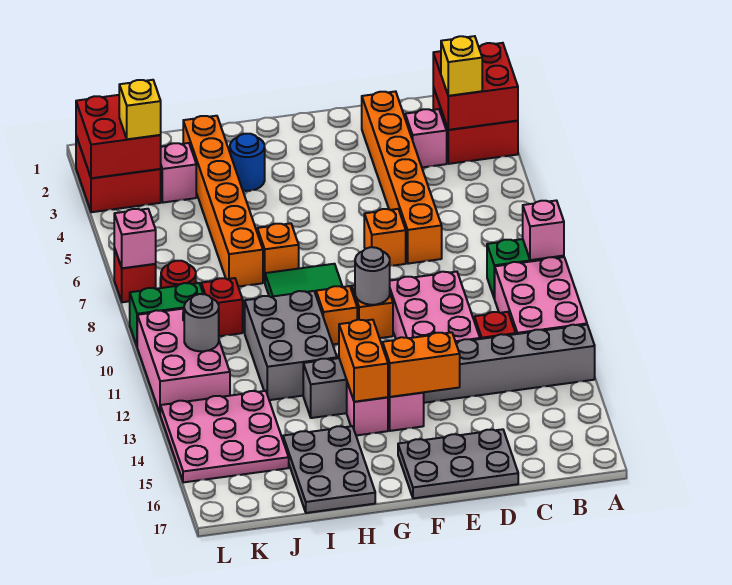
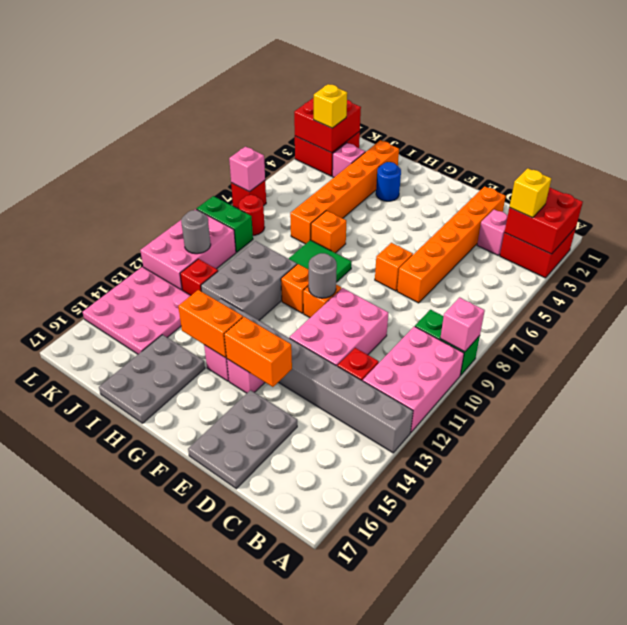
grey 2x3 plate [398,429,518,498] -> grey 2x3 plate turned to [188,390,297,489]
orange 1x2 brick [339,320,388,402] -> orange 1x2 brick turned to [178,290,243,358]
red 1x1 brick [201,278,243,336] -> red 1x1 brick moved to [180,259,218,295]

